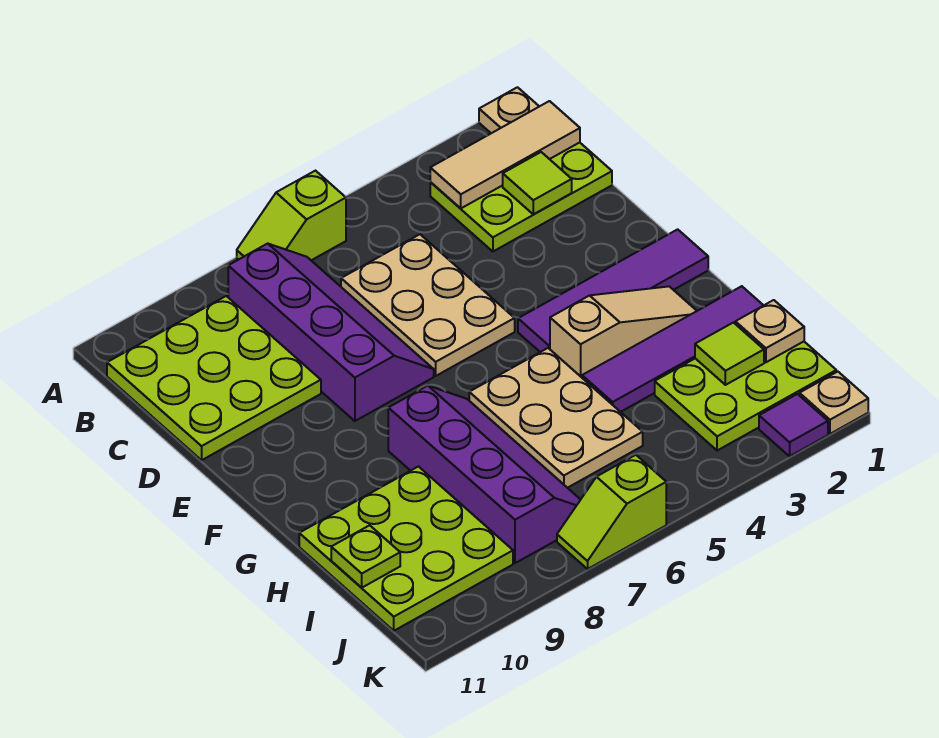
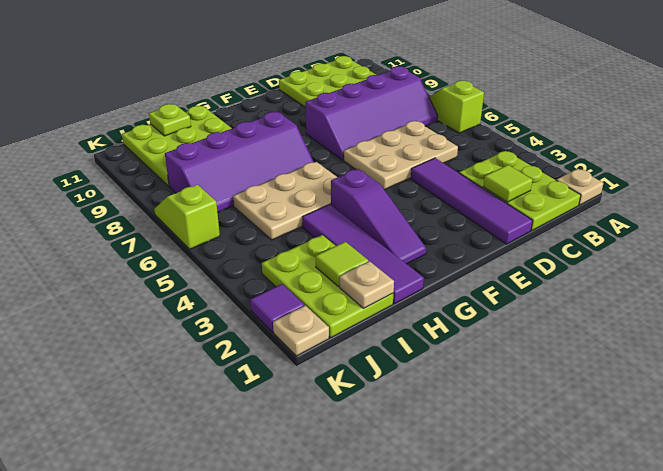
tan 1x3 tile [430,101,580,208] -> none
purple 1x4 tile [518,229,708,352] -> purple 1x4 tile moved to [411,158,533,244]
tan 1x3 slope [550,286,697,377] -> purple 1x3 slope [331,169,426,264]

